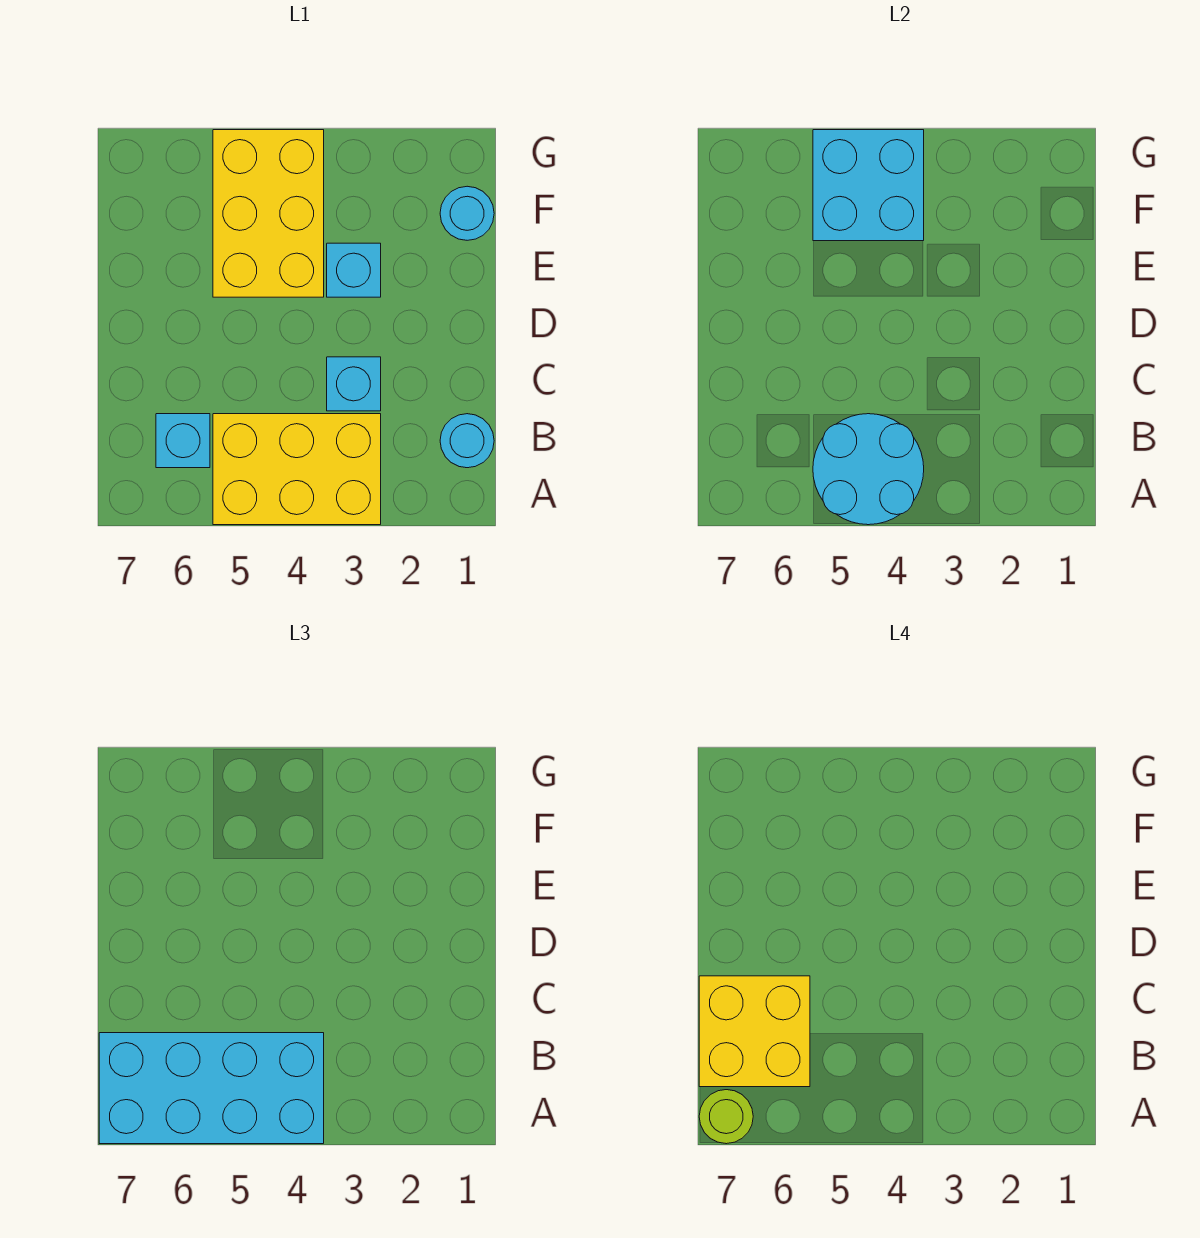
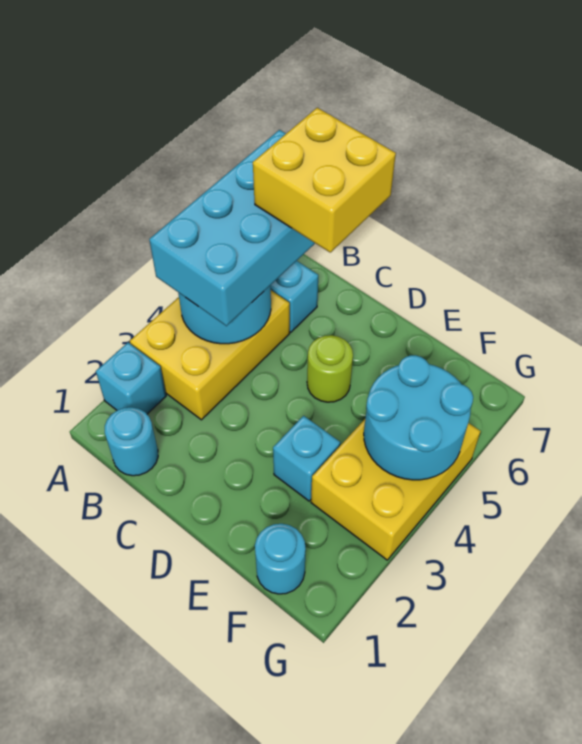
lime 1x1 round brick [699,1090,753,1144] -> lime 1x1 round brick moved to [307,335,353,402]
cyan 1x1 brick [327,357,381,411] -> cyan 1x1 brick moved to [96,343,166,414]
yellow 2x3 brick [213,130,324,297] -> yellow 2x3 brick turned to [311,419,481,560]
cyan 2x2 brick [813,130,924,241] -> cyan 2x2 round brick [364,355,473,480]

